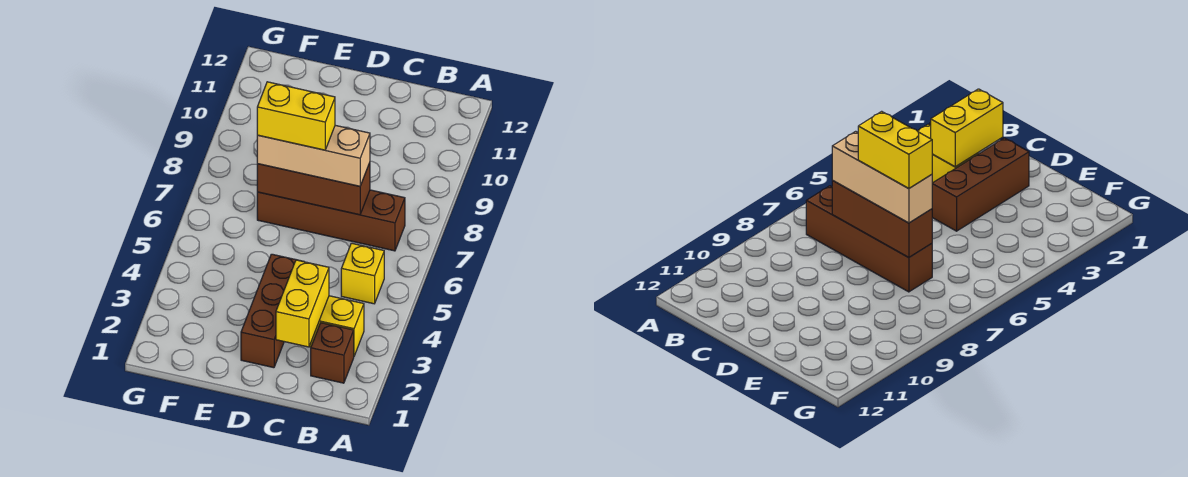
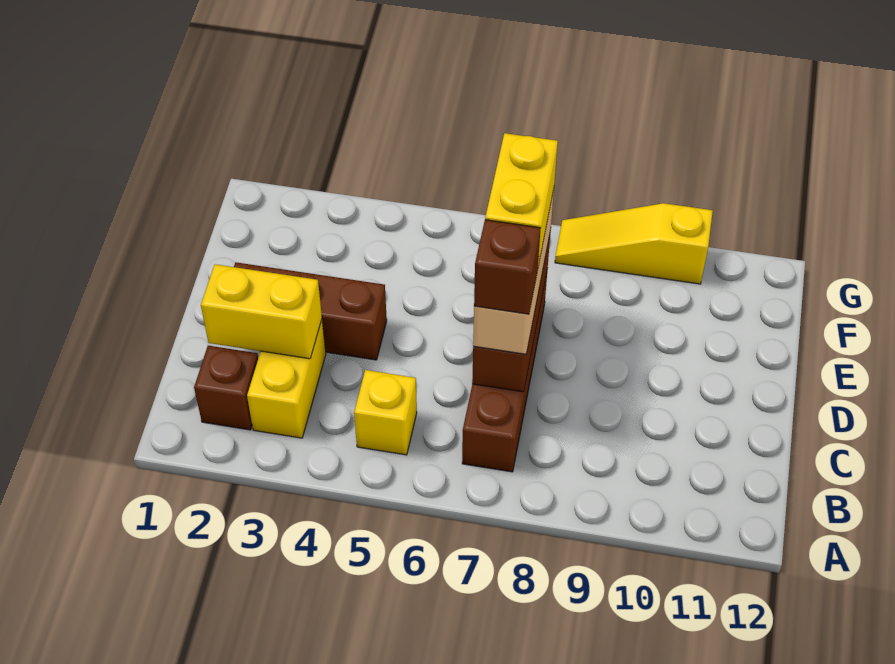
none -> brown 1x1 brick [474,220,540,314]
none -> yellow 1x3 slope [555,203,713,284]

